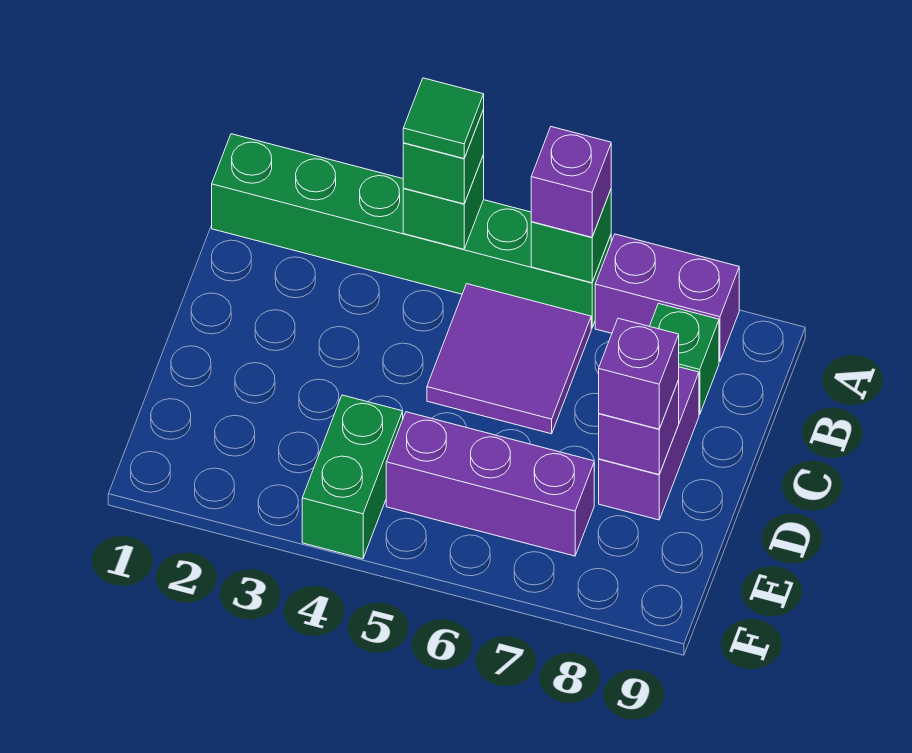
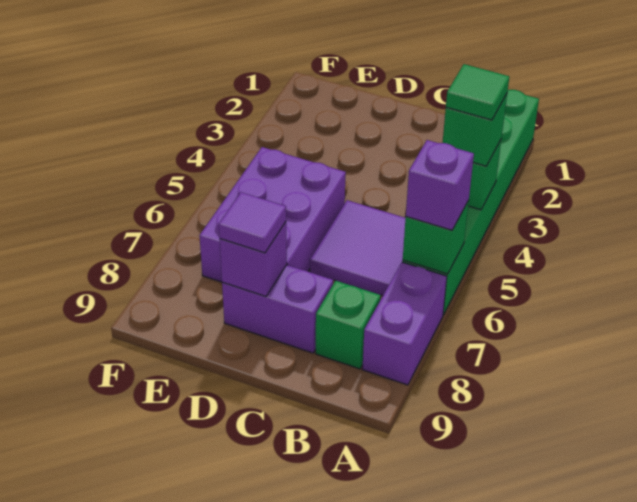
purple 1x1 brick [599,318,679,429] -> purple 1x1 tile [219,192,286,253]
green 1x2 brick [302,395,403,559] -> none
purple 1x3 brick [386,412,594,556] -> purple 2x3 brick [199,147,346,282]

